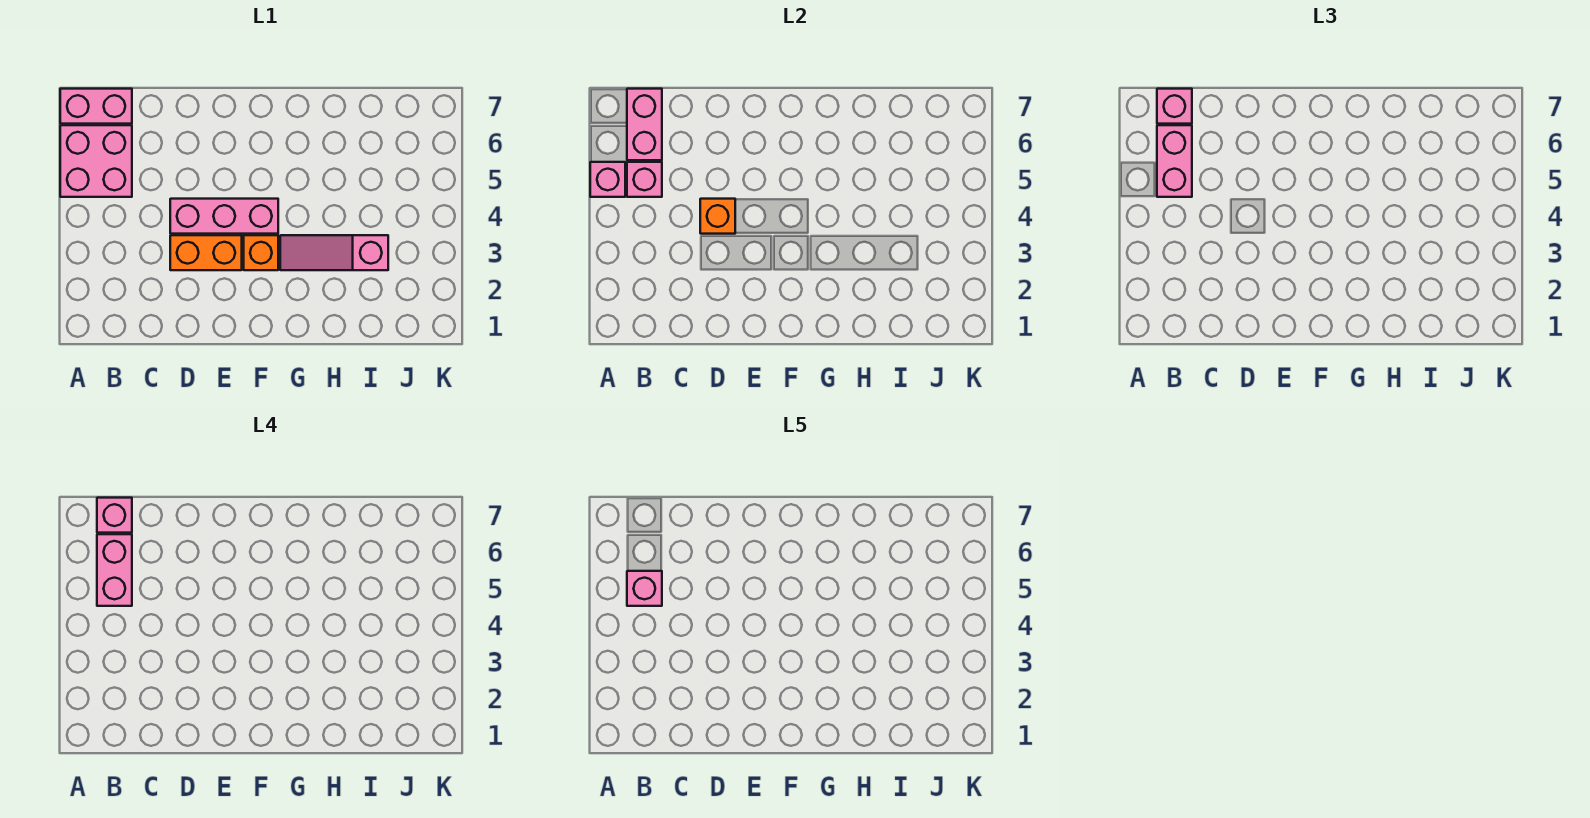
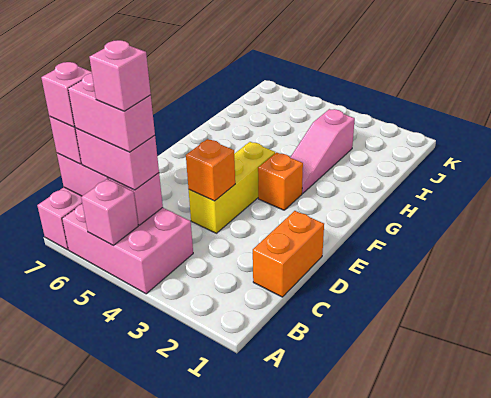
pink 2x2 brick [60,125,132,197] -> pink 2x3 brick [62,204,193,294]
orange 1x2 brick [170,235,242,270] -> orange 1x2 brick moved to [253,211,324,297]
pink 1x3 brick [170,199,278,234] -> yellow 1x3 brick [189,142,275,233]

